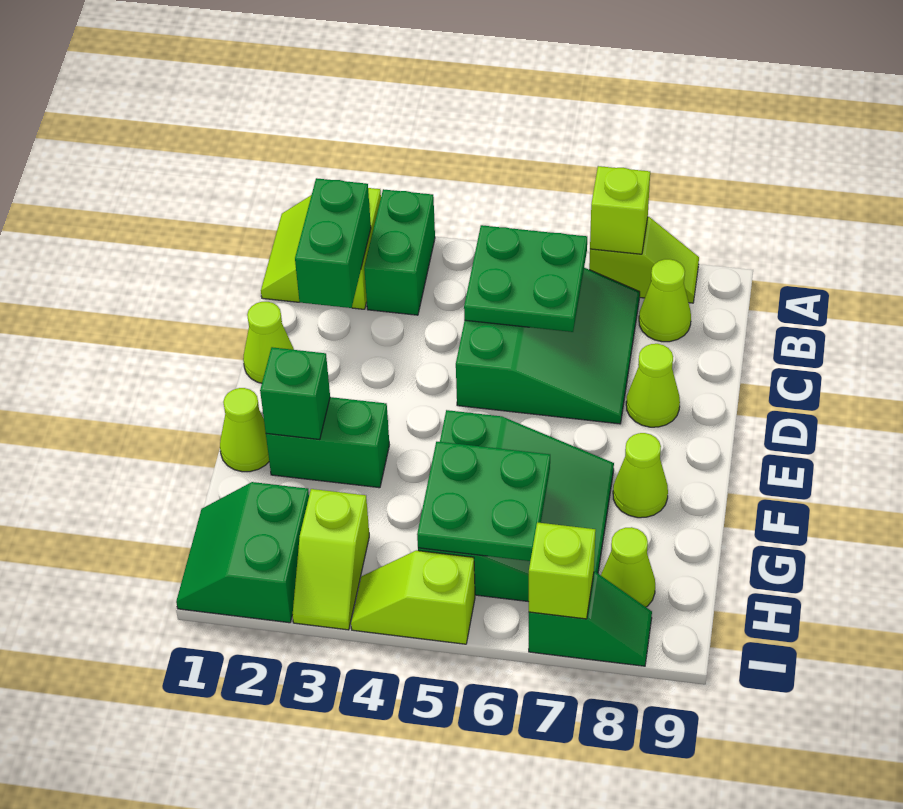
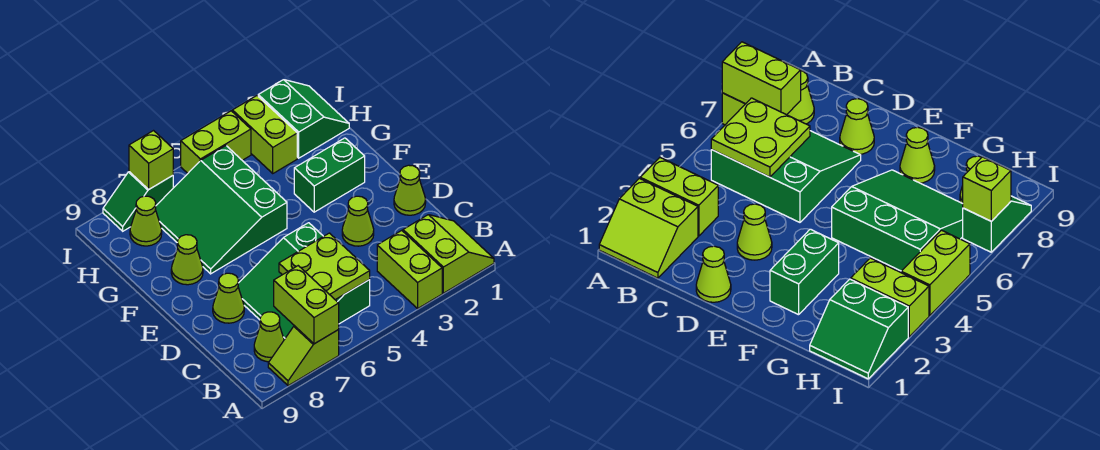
green 1x2 brick [364,189,435,315] -> lime 1x2 brick [377,230,442,309]
lime 1x1 brick [590,166,650,254] -> lime 1x2 brick [274,266,339,344]
green 1x2 brick [295,178,371,308] -> none
green 2x2 plate [464,225,587,332] -> lime 2x2 plate [279,233,370,300]
lime 1x1 cone [220,388,269,472] -> lime 1x1 cone moved to [342,196,374,246]
green 1x1 brick [260,347,330,440] -> none
green 2x2 plate [417,442,550,561] -> none
lime 1x2 slope [292,489,369,630] -> lime 1x2 brick [232,96,297,173]
lime 1x2 slope [351,550,475,644] -> lime 1x2 brick [181,111,251,173]

